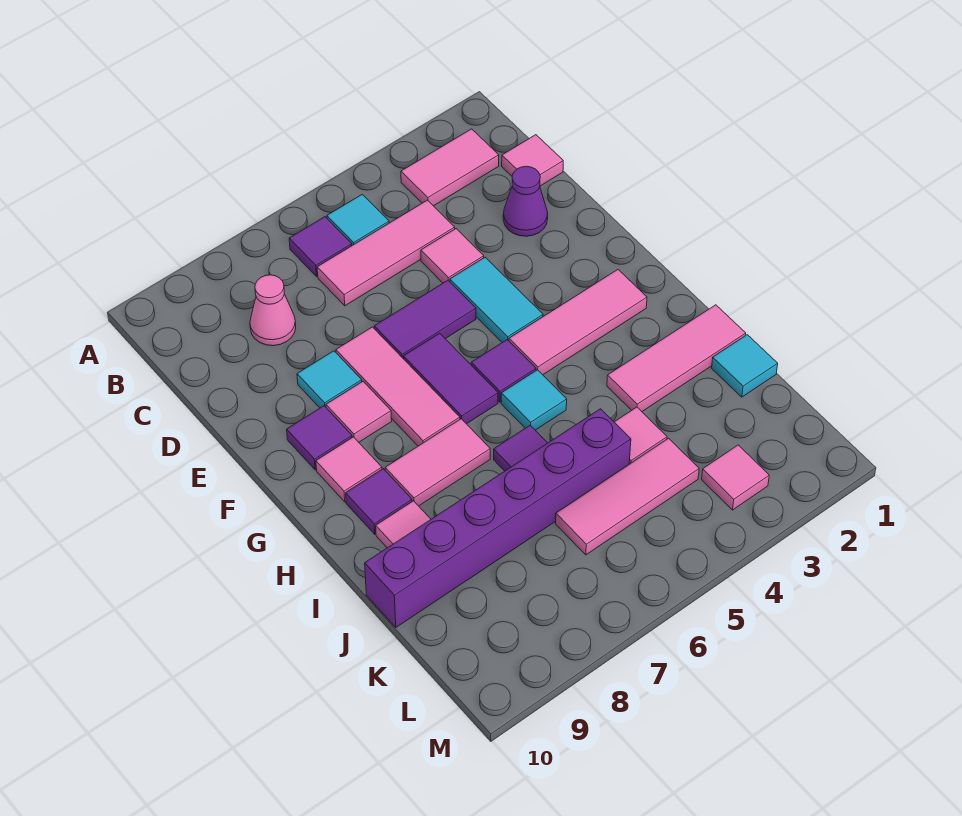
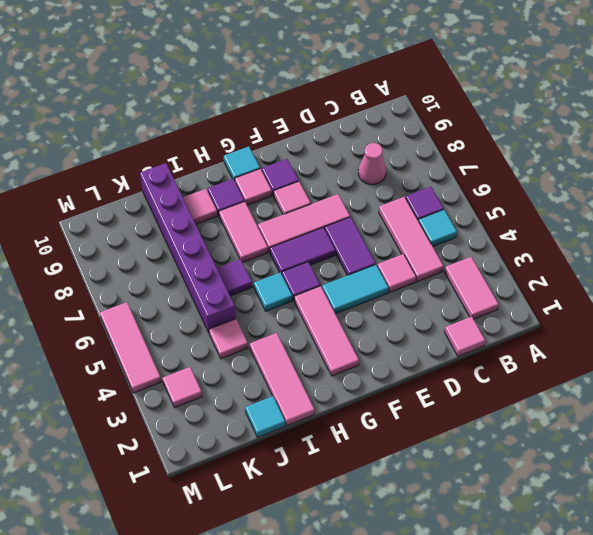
purple 1x1 cone [503,166,548,236] -> none
cyan 1x1 tile [297,351,362,408] -> cyan 1x1 tile moved to [224,147,260,181]
pink 1x3 tile [556,438,699,555] -> pink 1x3 tile moved to [100,302,161,393]

